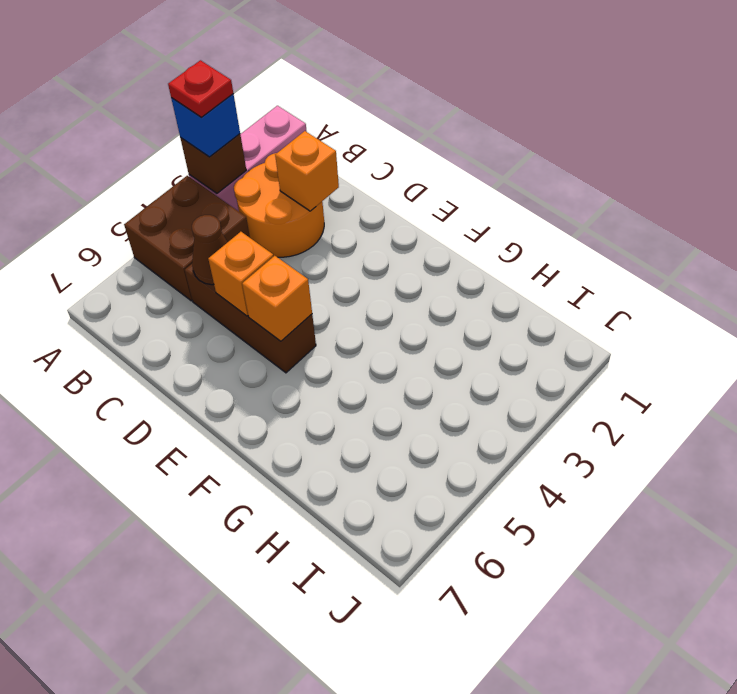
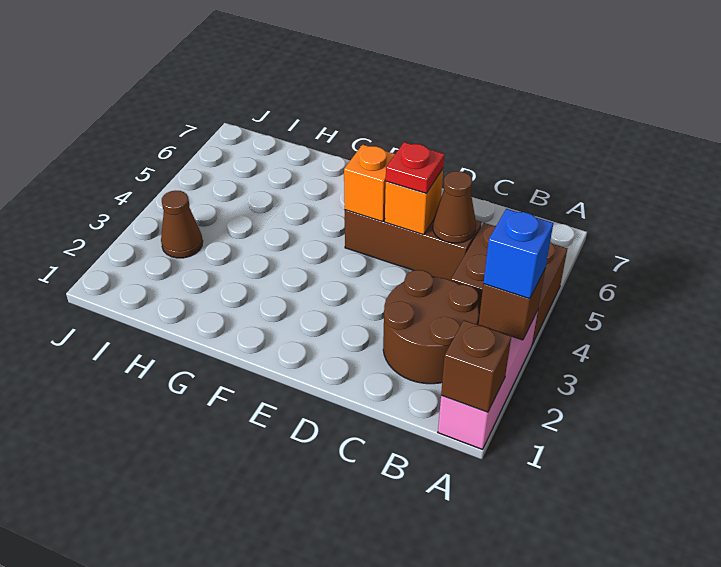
none -> brown 1x1 brick [441,320,511,412]
red 1x1 plate [168,60,233,118] -> red 1x1 plate moved to [386,142,444,193]
orange 2x2 round brick [234,153,324,257] -> brown 2x2 round brick [383,270,479,384]
orange 1x1 brick [275,131,339,211] -> none
none -> brown 1x1 cone [161,191,203,258]

